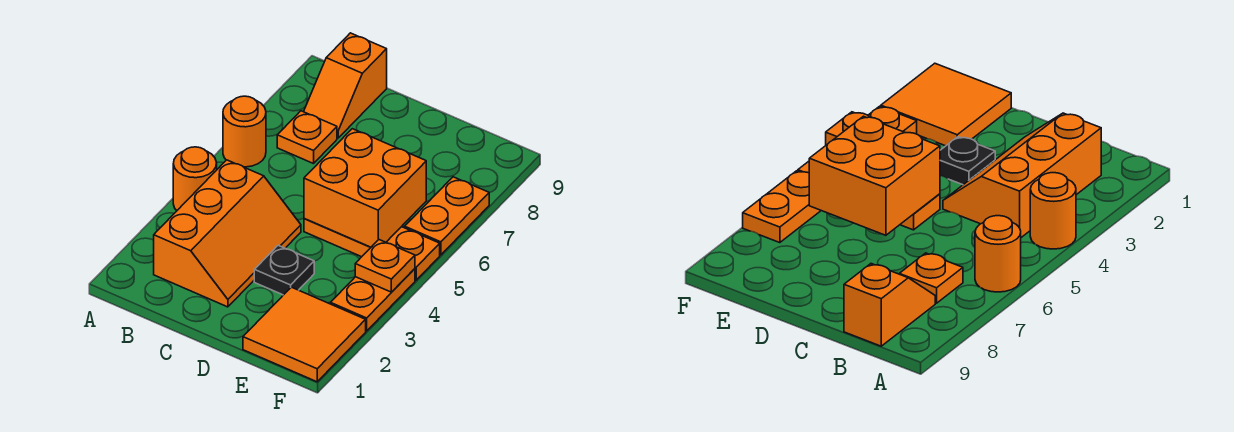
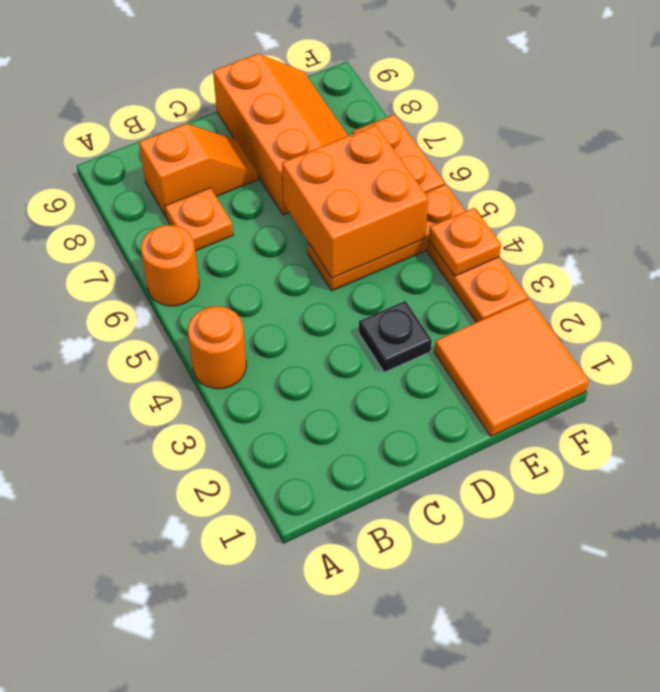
orange 2x3 slope [154,160,301,307] -> orange 2x3 slope moved to [213,54,348,215]
orange 1x2 slope [304,33,387,138] -> orange 1x2 slope turned to [139,124,258,216]

